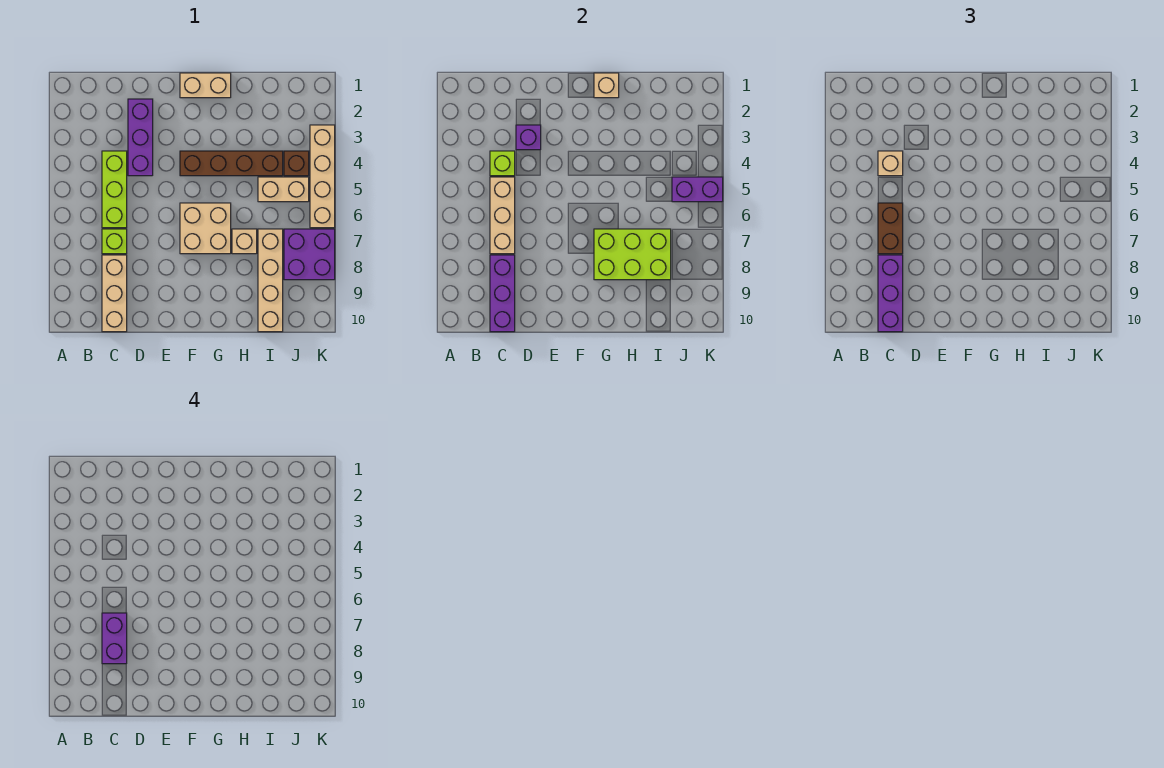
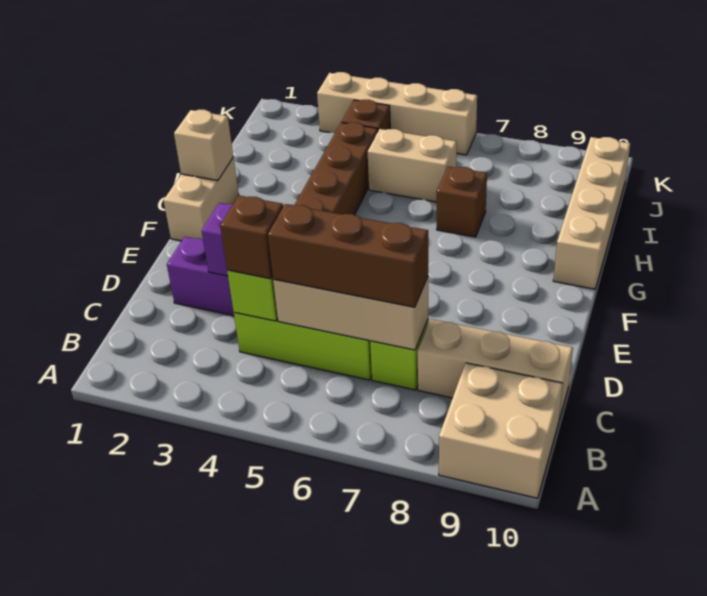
tan 1x1 brick [878,151,903,176] -> brown 1x1 brick [220,196,283,279]
brown 1x2 brick [878,203,903,254] -> brown 1x3 brick [268,204,428,307]
purple 1x2 brick [102,613,127,664] -> none
purple 1x3 brick [490,255,515,332] -> none
purple 1x3 brick [878,255,903,332] -> none
tan 2x2 brick [180,203,231,254] -> tan 2x2 brick moved to [439,363,563,498]
lime 2x3 brick [594,229,671,280] -> none
tan 1x1 brick [232,229,257,254] -> brown 1x1 brick [437,166,487,237]
tan 1x2 brick [258,177,309,202] -> tan 1x2 brick turned to [368,129,457,202]
tan 1x4 brick [258,229,283,332] -> tan 1x4 brick turned to [553,137,630,289]
purple 1x2 brick [672,177,723,202] -> none
purple 2x2 brick [284,229,335,280] -> none

